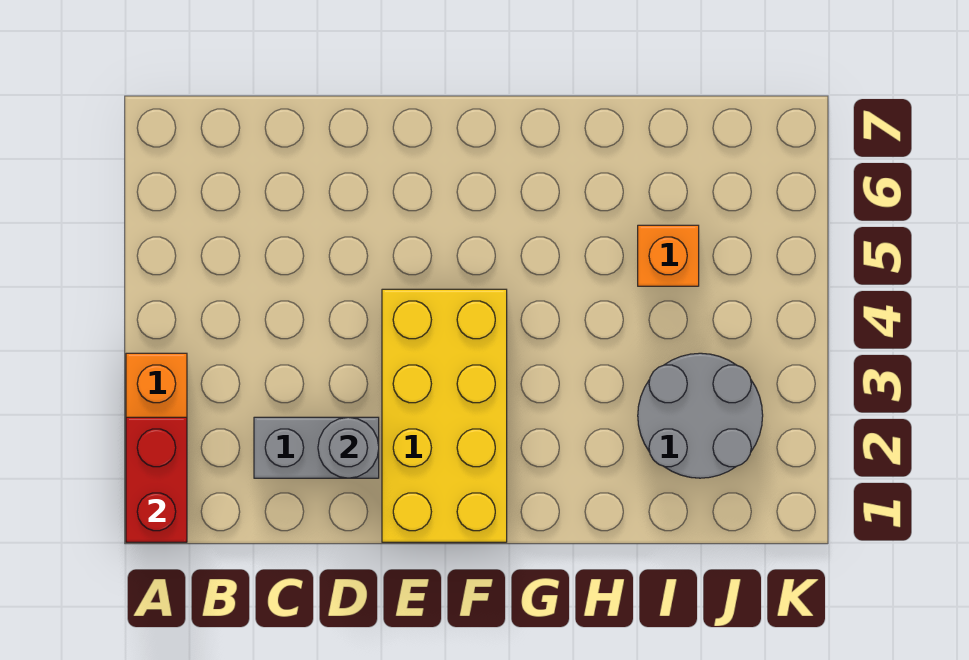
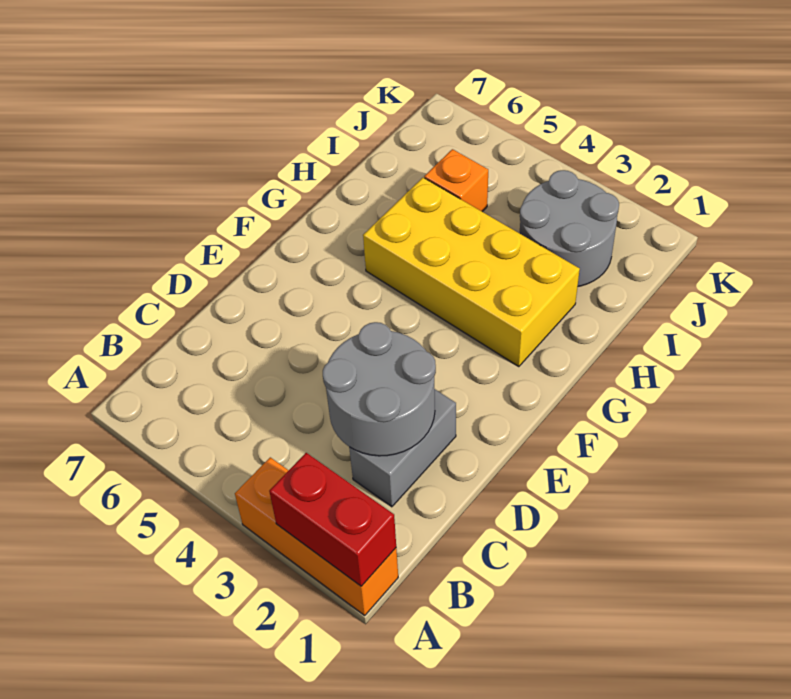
grey 1x1 round brick [318,417,379,478] -> grey 2x2 round brick [323,322,436,456]
yellow 2x4 brick [382,289,507,542] -> yellow 2x4 brick moved to [363,178,580,367]

